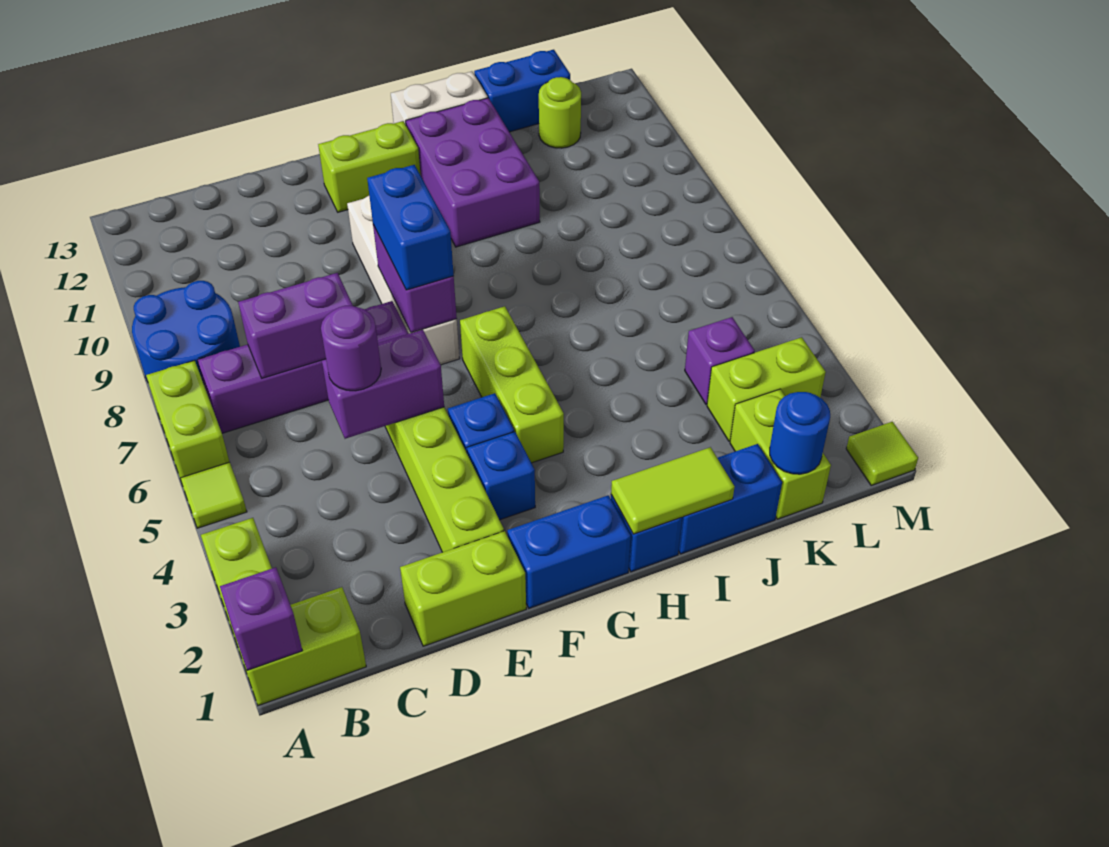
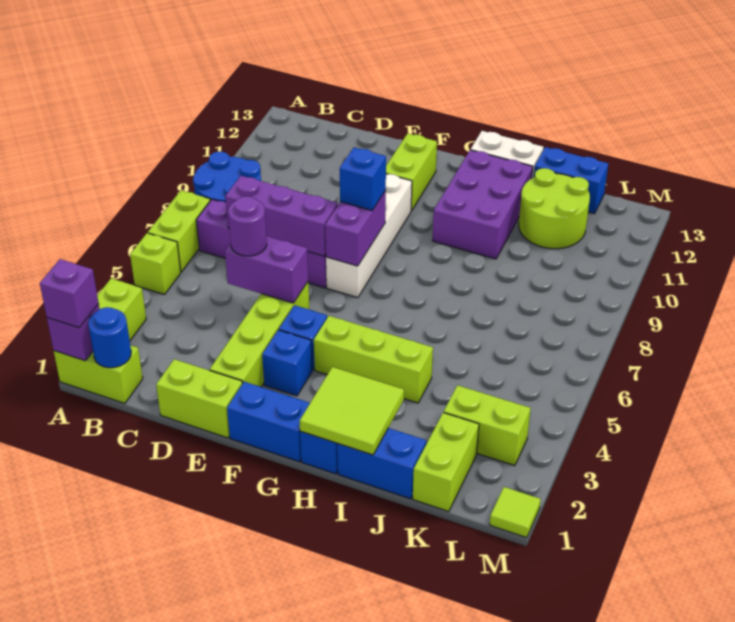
lime 1x1 tile [180,462,247,528] -> lime 1x1 brick [130,233,181,295]
purple 1x2 brick [238,273,353,378] -> purple 1x3 brick [225,176,338,256]
blue 1x2 brick [367,165,454,290] -> blue 1x1 brick [340,148,386,210]
lime 1x2 brick [318,121,421,212] -> lime 1x2 brick turned to [386,134,437,211]
lime 1x3 brick [460,306,564,463] -> lime 1x3 brick turned to [314,316,433,403]
lime 1x2 tile [611,447,735,534] -> lime 2x2 tile [300,367,404,455]
blue 1x1 round brick [770,392,830,474] -> blue 1x1 round brick moved to [88,307,131,368]
purple 1x1 brick [685,317,755,404] -> purple 1x1 brick moved to [40,259,99,328]
lime 1x1 round brick [539,77,581,148] -> lime 2x2 round brick [519,168,590,249]

